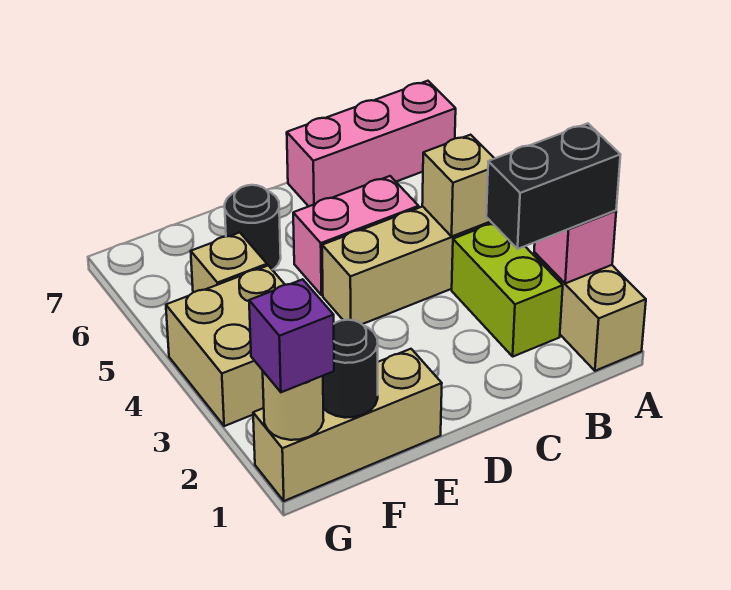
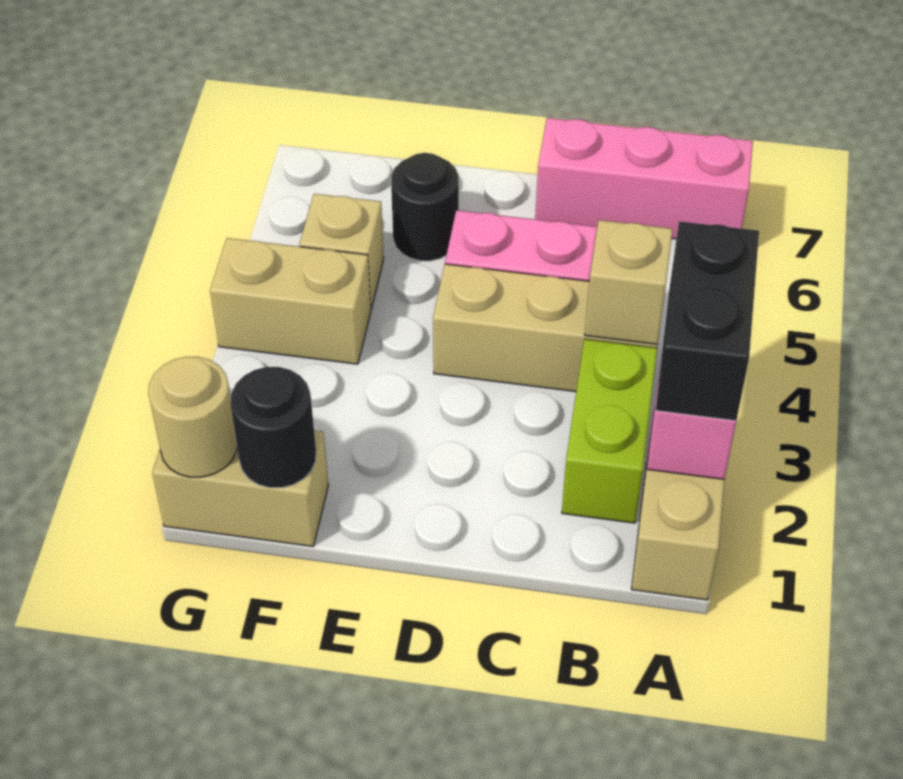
black 1x2 brick [486,123,620,249] -> black 1x2 brick turned to [655,221,759,421]
tan 1x3 brick [253,349,442,501] -> tan 1x2 brick [152,430,328,547]
tan 2x2 brick [166,266,285,426] -> tan 1x2 brick [210,238,371,364]
purple 1x1 brick [249,279,334,392] -> none

